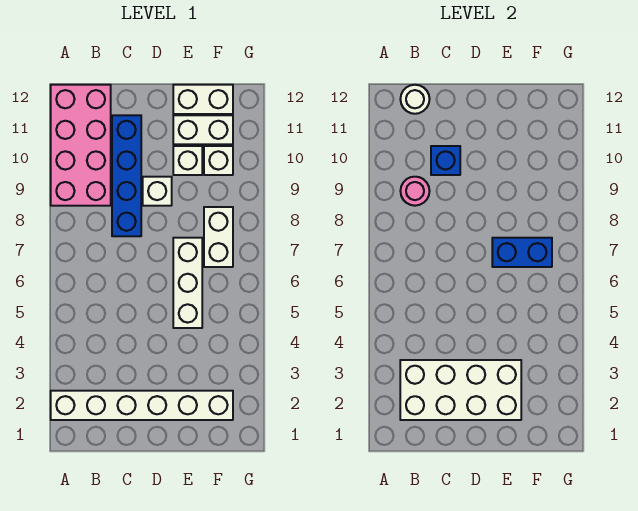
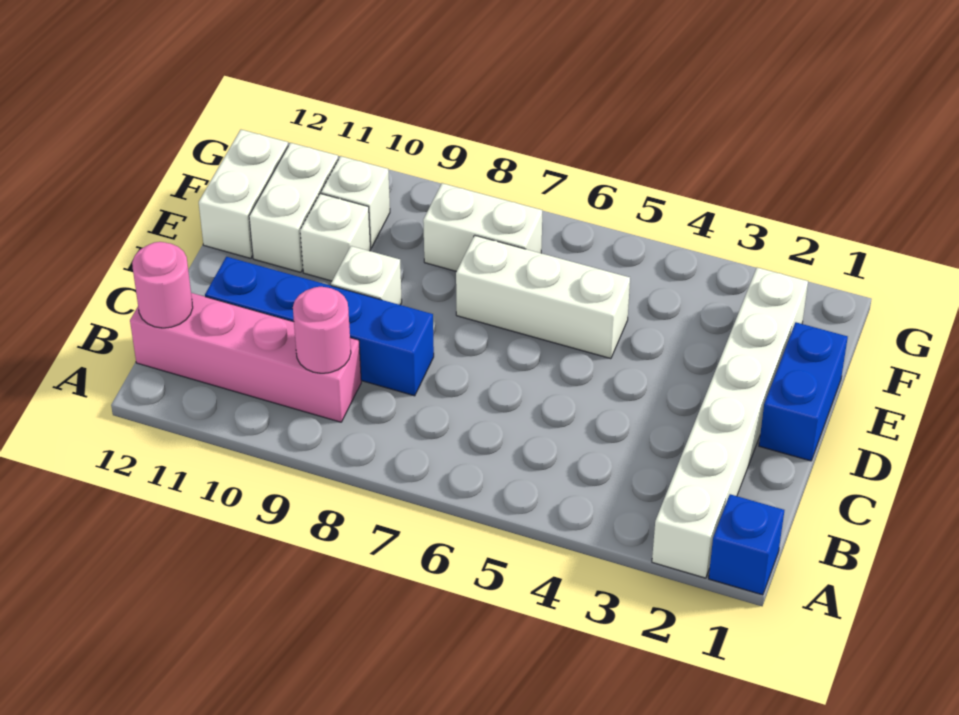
pink 2x4 brick [51,85,111,206] -> pink 1x4 brick [130,293,361,422]
white 2x4 brick [400,360,521,420] -> none
white 1x1 round brick [400,85,430,114] -> pink 1x1 round brick [132,242,193,328]
blue 1x1 brick [431,146,460,175] -> blue 1x1 brick moved to [709,494,784,595]
blue 1x2 brick [492,238,552,267] -> blue 1x2 brick moved to [759,322,848,461]

